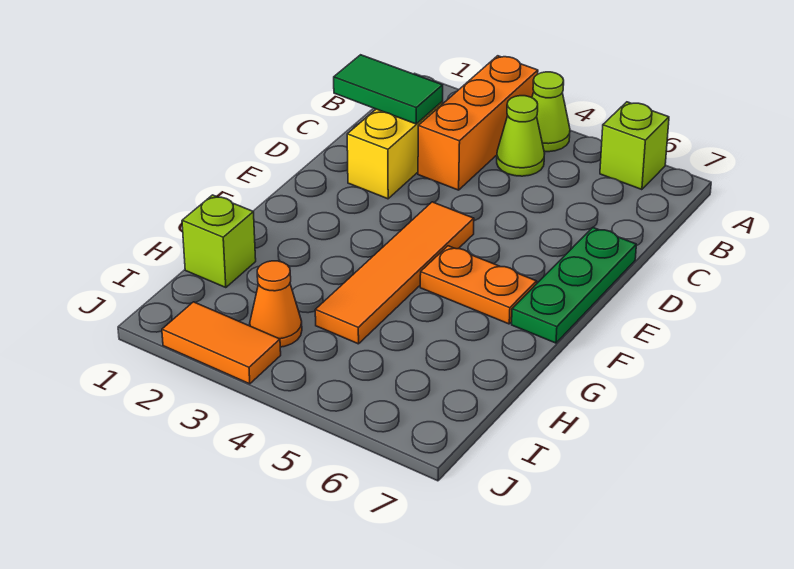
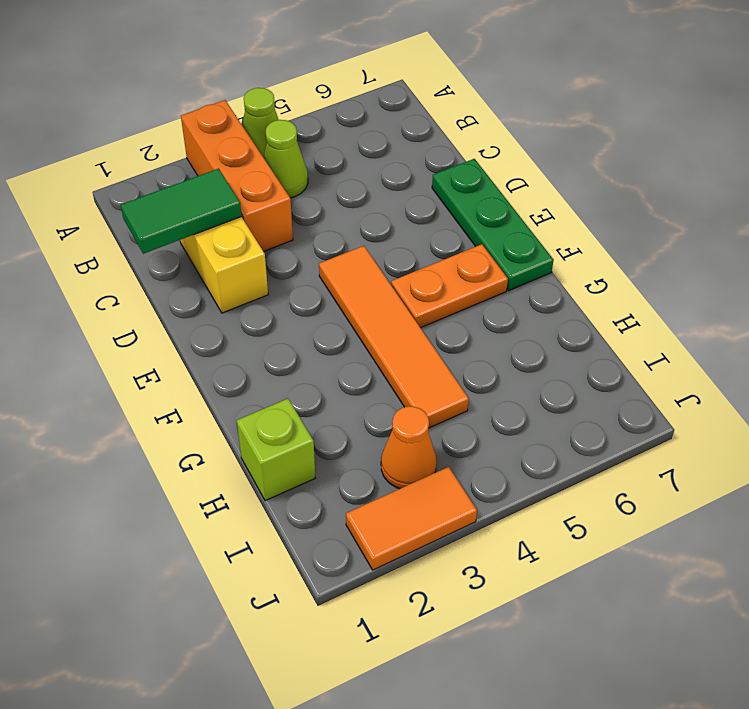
lime 1x1 brick [600,102,669,190] -> none

